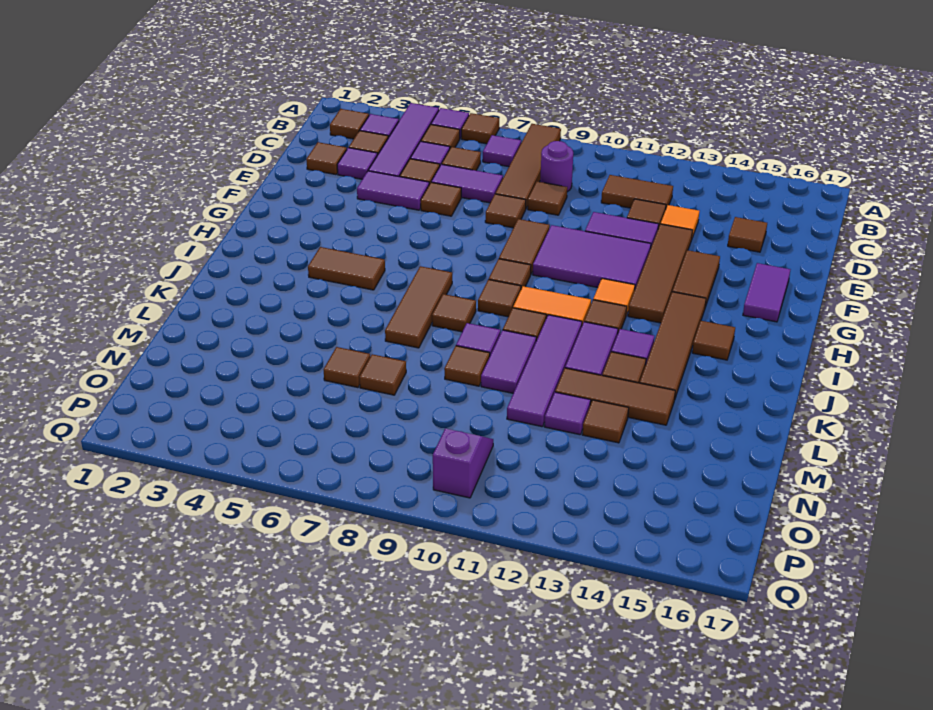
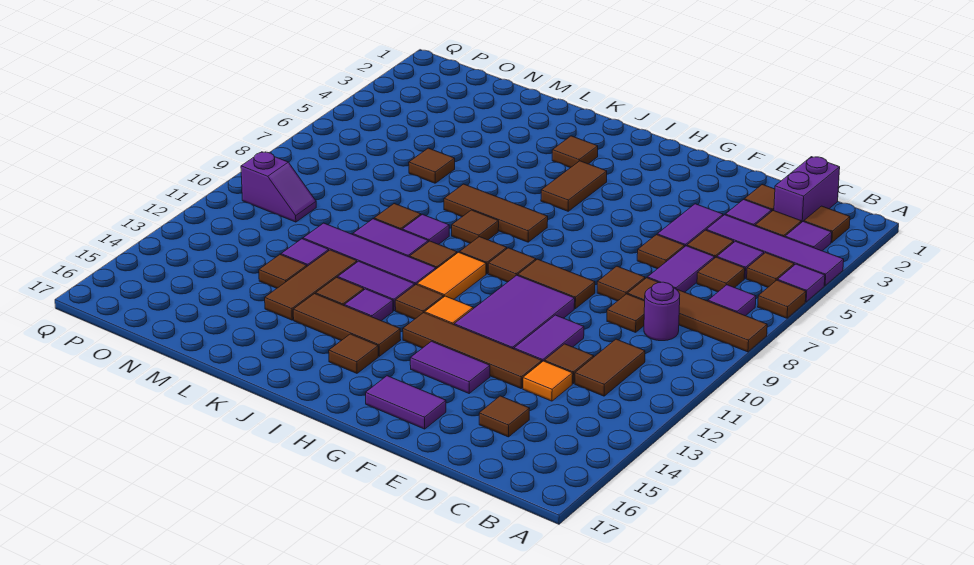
none -> purple 1x2 brick [774,157,840,223]
brown 1x2 tile [672,250,720,307] -> purple 1x2 tile [410,341,490,393]
brown 1x4 tile [640,292,706,398] -> brown 1x3 tile [293,294,401,356]
brown 1x1 tile [360,354,406,395] -> brown 1x1 tile moved to [552,136,598,168]

